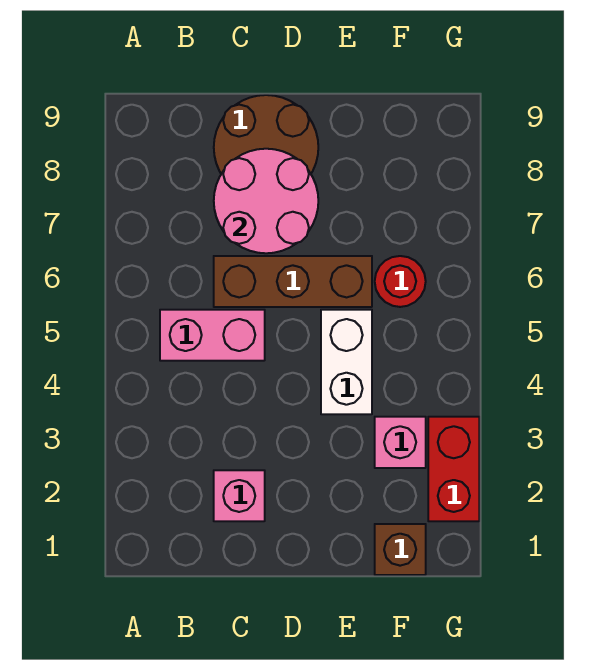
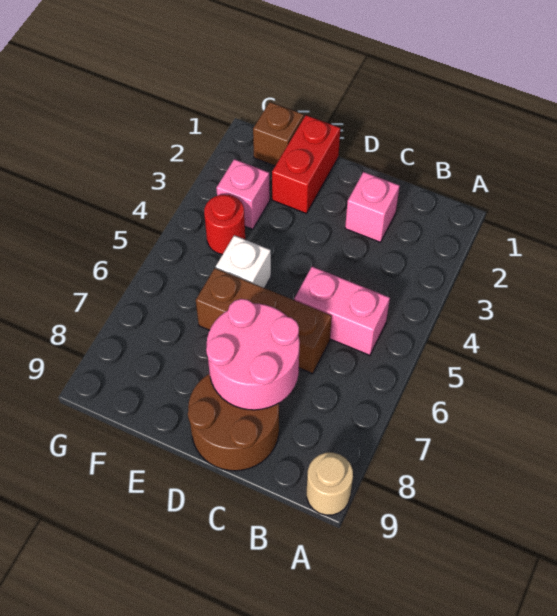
none -> tan 1x1 round brick [307,453,353,515]
white 1x2 brick [321,310,372,414] -> white 1x1 brick [216,235,271,288]
red 1x1 round brick [375,256,426,307] -> red 1x1 round brick moved to [204,195,245,255]
red 1x2 brick [428,417,479,521] -> red 1x2 brick moved to [272,115,340,214]

